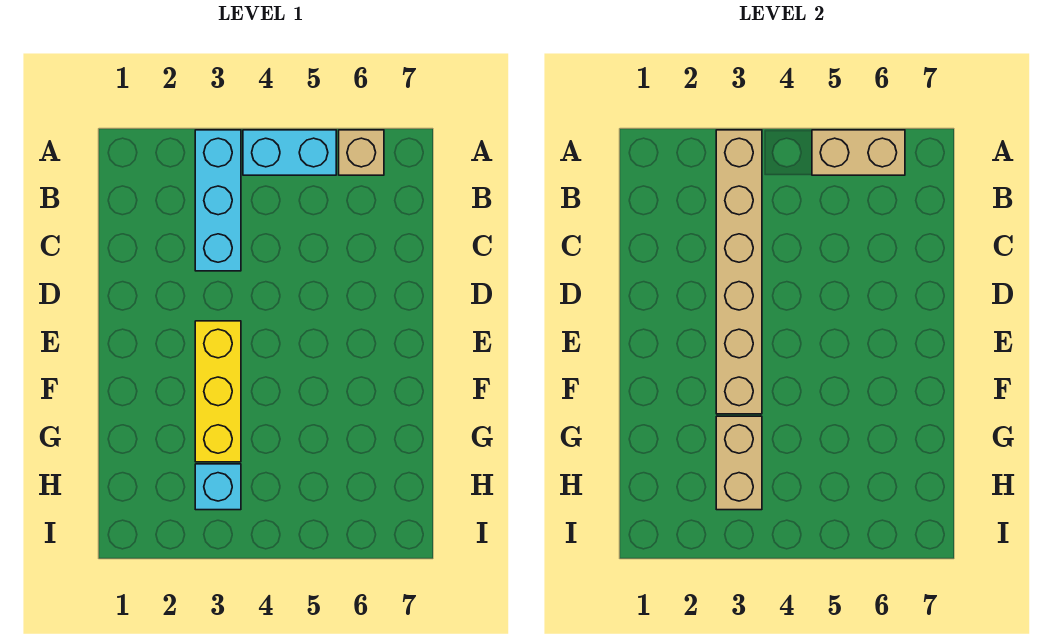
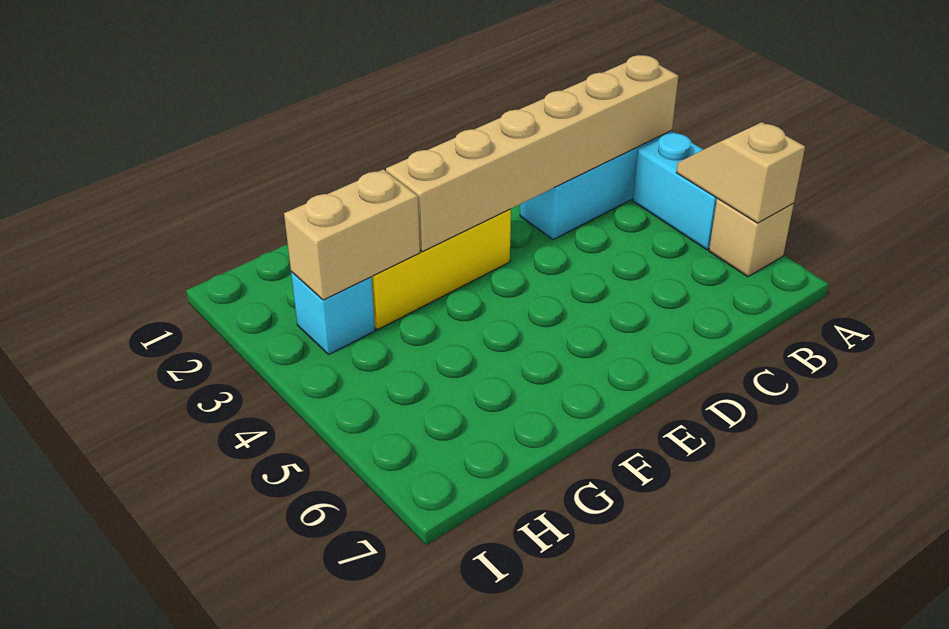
tan 1x2 brick [812,130,905,175] -> tan 1x2 slope [676,122,805,223]

